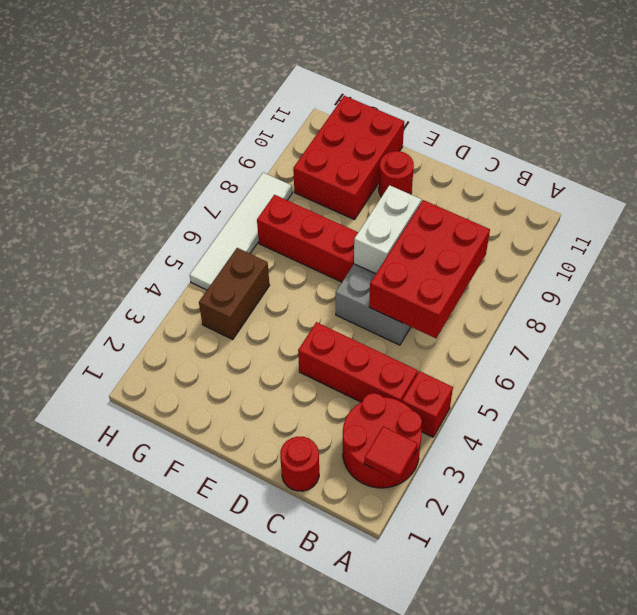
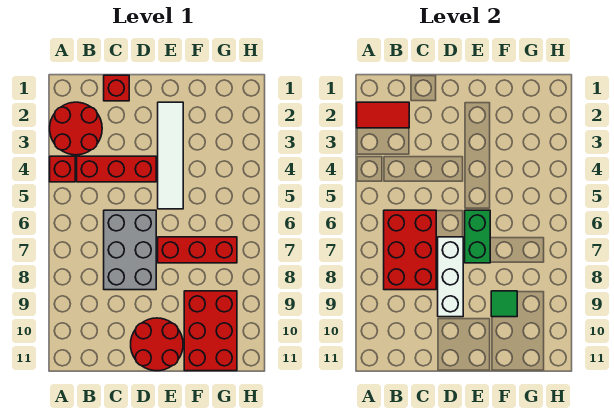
red 1x1 tile [364,426,418,481] -> red 1x2 tile [357,102,409,128]
red 1x1 round brick [280,437,319,491] -> red 1x1 brick [104,75,129,101]
white 1x2 brick [354,185,421,274] -> white 1x3 brick [438,237,463,317]
none -> green 1x2 brick [465,210,490,263]
red 1x1 round brick [379,151,414,197] -> red 2x2 round brick [131,318,183,371]
none -> green 1x1 tile [491,291,517,317]
brown 1x2 brick [199,248,270,339] -> none
white 1x4 tile [190,173,292,290] -> white 1x4 tile moved to [158,102,183,209]

